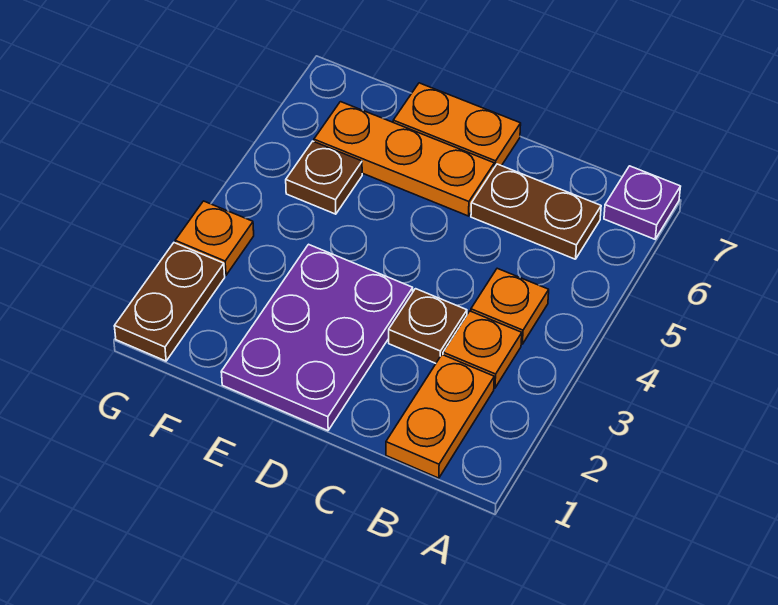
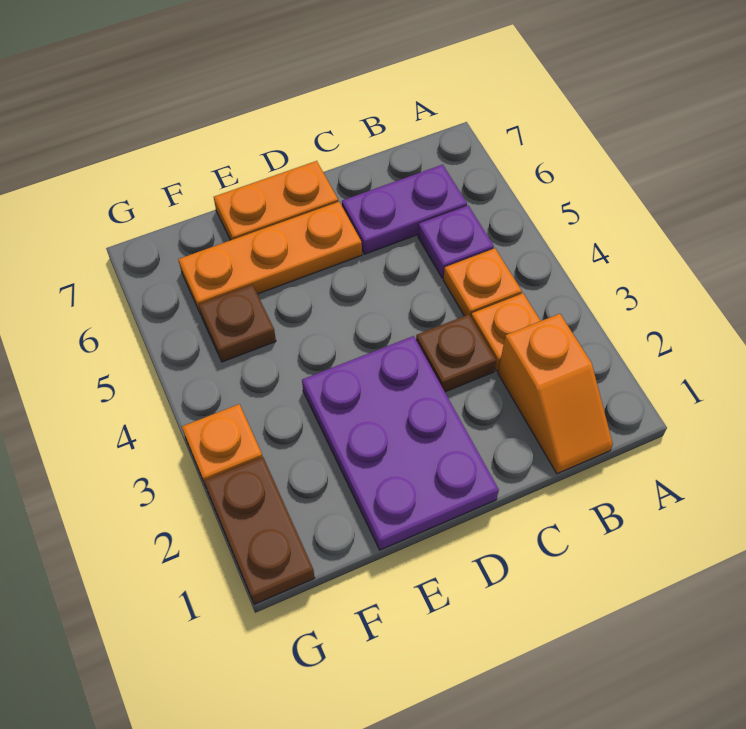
purple 1x1 plate [604,166,681,239] -> purple 1x1 plate moved to [418,206,494,278]
orange 1x2 plate [386,355,494,478] -> orange 1x2 slope [498,314,613,474]
brown 1x2 plate [471,164,601,259] -> purple 1x2 plate [342,165,467,254]

